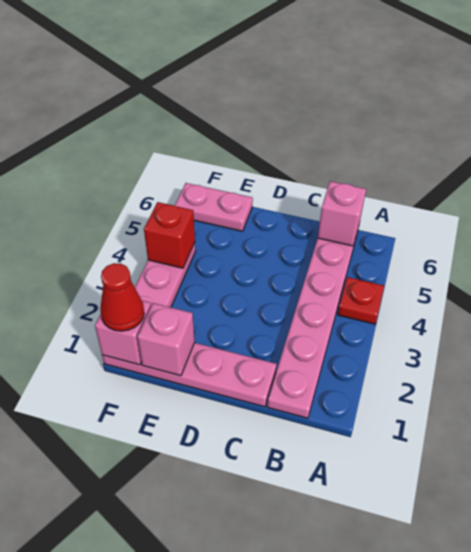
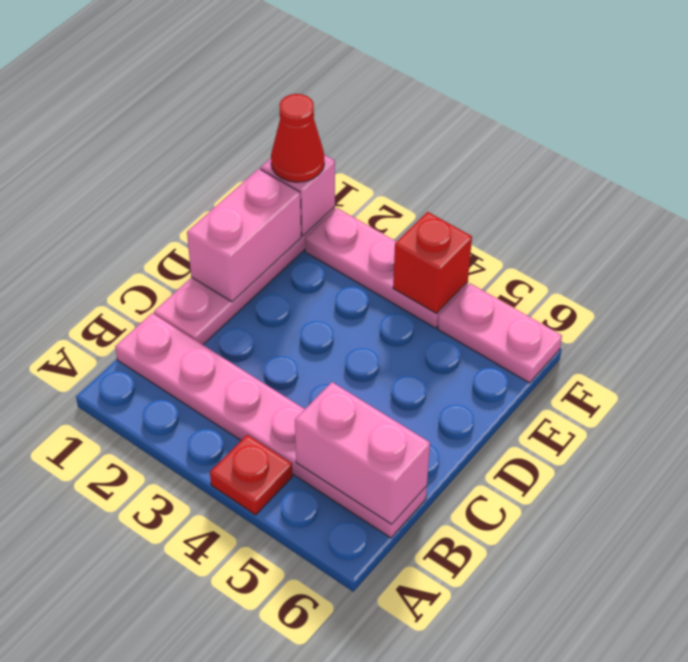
pink 1x1 brick [318,181,366,246] -> pink 1x2 brick [295,382,430,524]
pink 1x1 brick [137,303,195,376] -> pink 1x2 brick [187,169,301,302]
pink 1x2 plate [175,183,253,231] -> pink 1x2 plate turned to [438,283,562,383]

